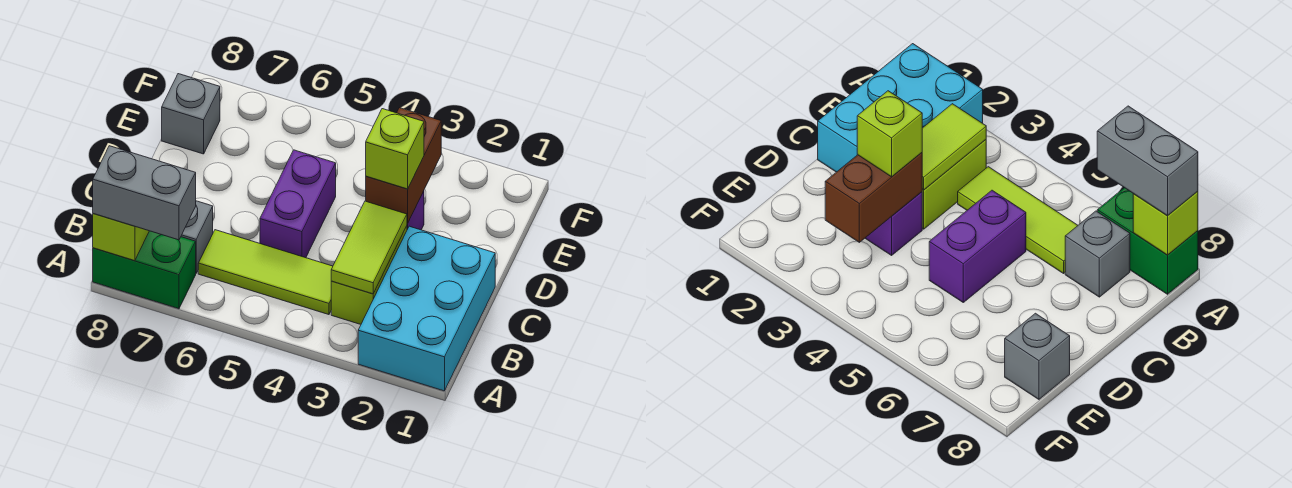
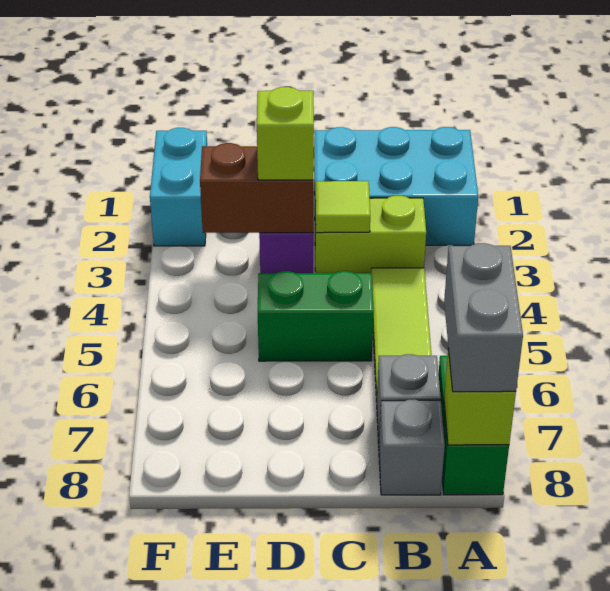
lime 1x2 tile [331,201,407,294] -> lime 1x1 tile [315,181,370,233]
purple 1x2 brick [260,150,336,258] -> green 1x2 brick [258,271,374,361]
grey 1x1 brick [162,74,220,154] -> grey 1x1 brick moved to [379,400,445,495]
none -> cyan 1x2 brick [150,128,207,246]

